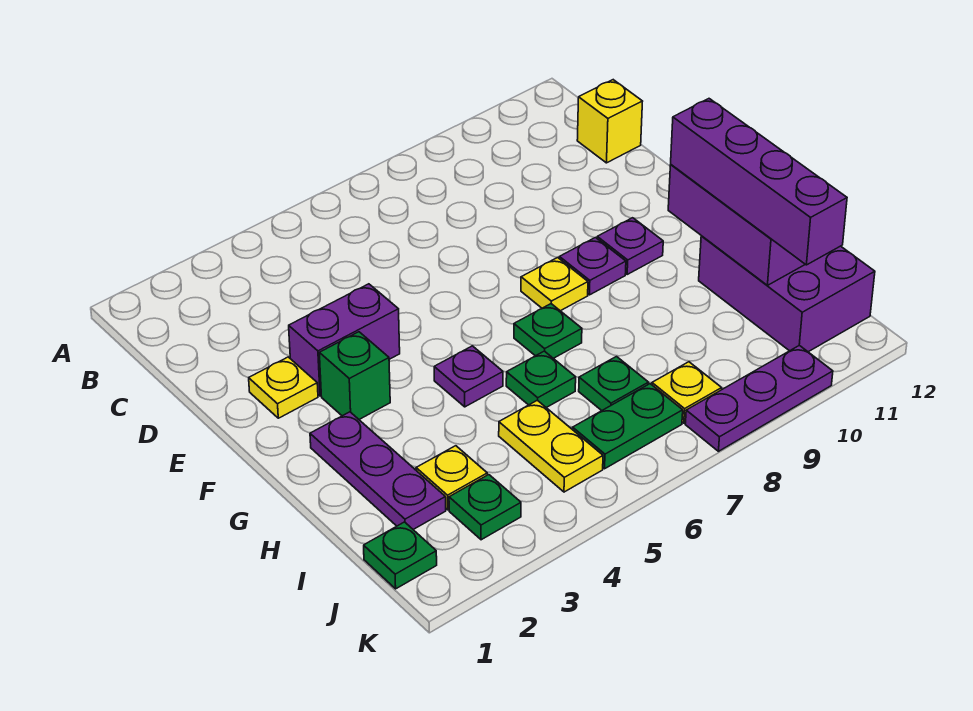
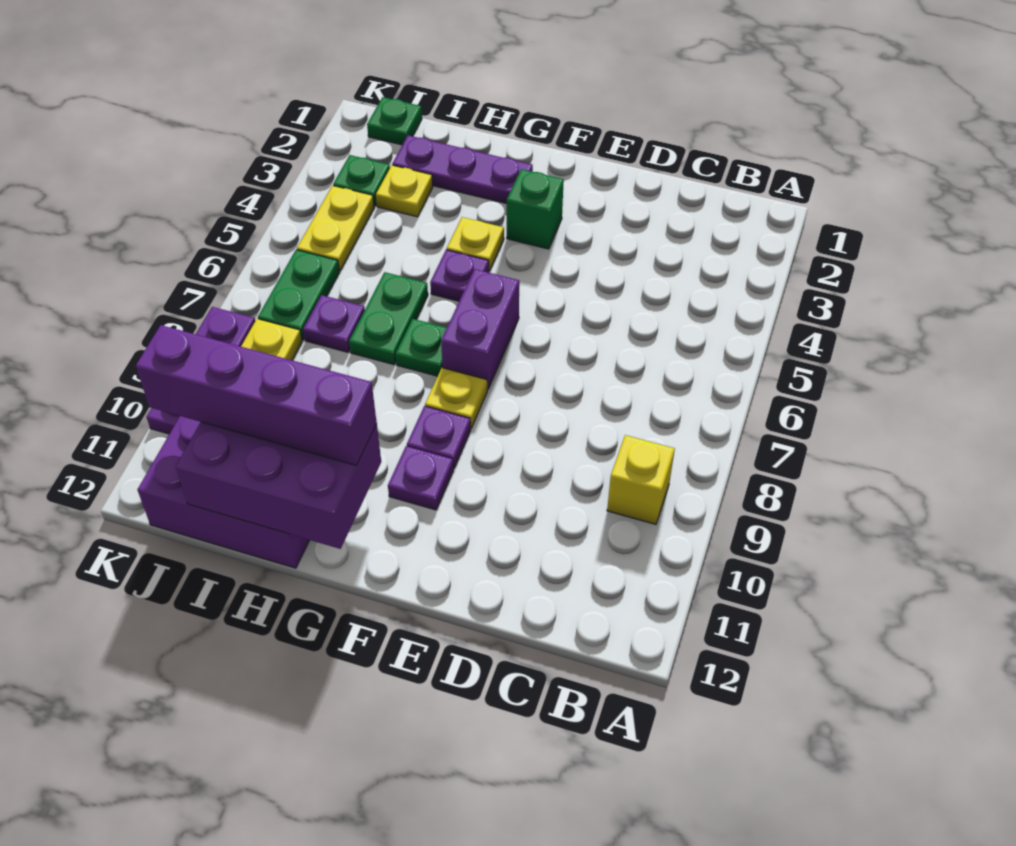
yellow 1x1 brick [577,80,643,163] -> yellow 1x1 brick moved to [607,435,675,524]
yellow 1x1 plate [249,357,318,418] -> yellow 1x1 plate moved to [447,217,504,271]
purple 1x2 brick [289,284,400,396] -> purple 1x2 brick moved to [441,269,519,390]
green 1x1 plate [506,351,576,408] -> green 1x2 plate [349,272,428,365]
yellow 1x2 plate [499,400,603,492] -> yellow 1x2 plate turned to [297,186,374,271]
green 1x1 plate [579,357,649,411] -> purple 1x1 plate [303,295,365,352]

